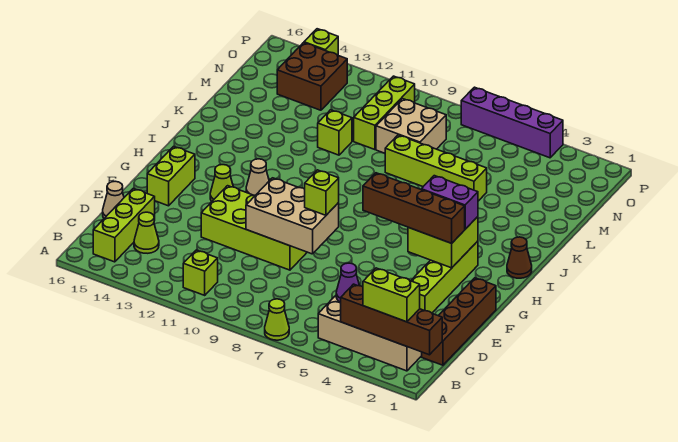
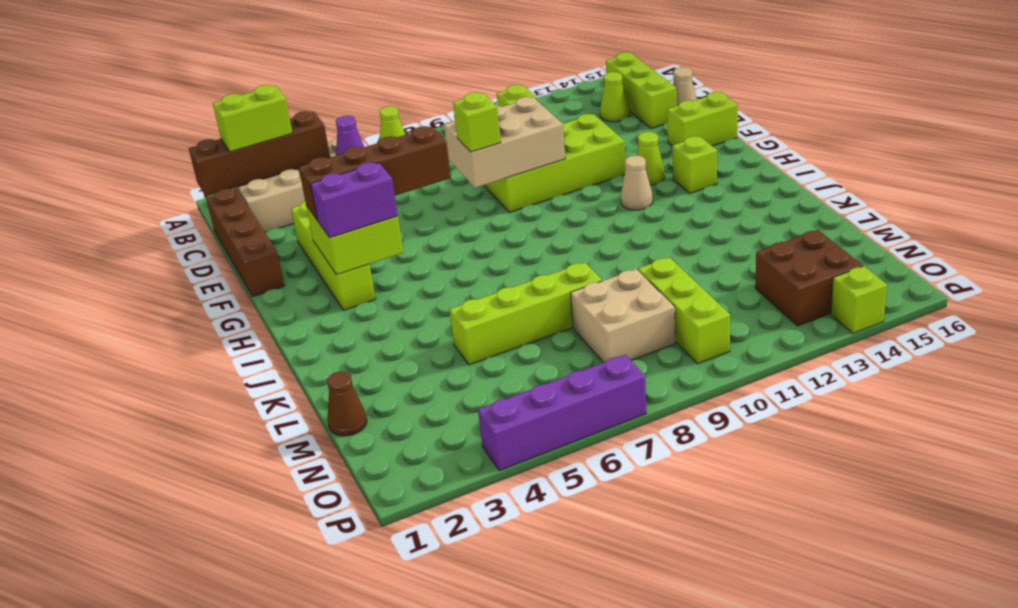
lime 1x2 brick [147,146,195,206] -> lime 1x2 brick turned to [667,92,738,146]
brown 1x1 cone [507,237,532,278] -> brown 1x1 cone moved to [327,372,367,436]
lime 1x1 brick [318,110,352,155] -> lime 1x1 brick moved to [672,136,717,193]

